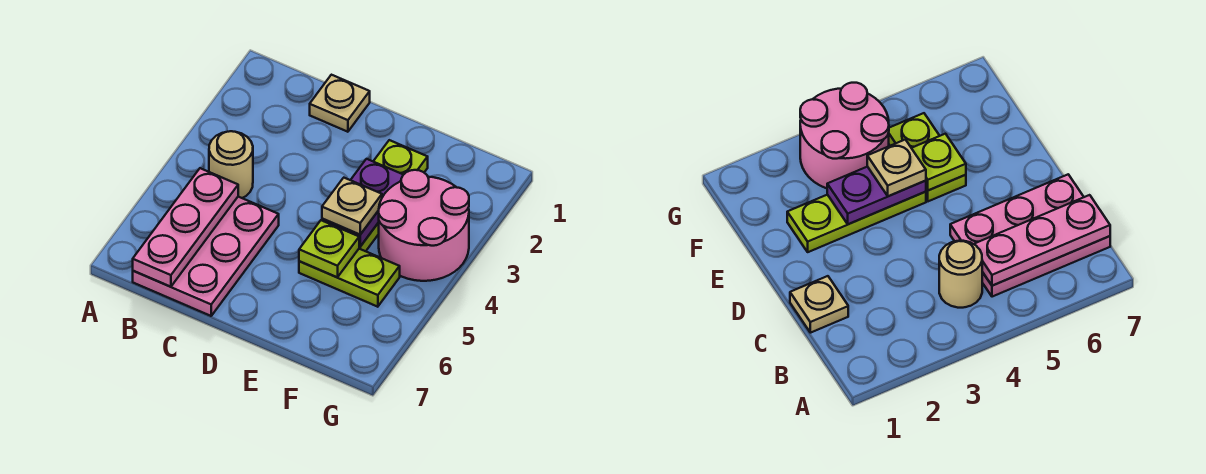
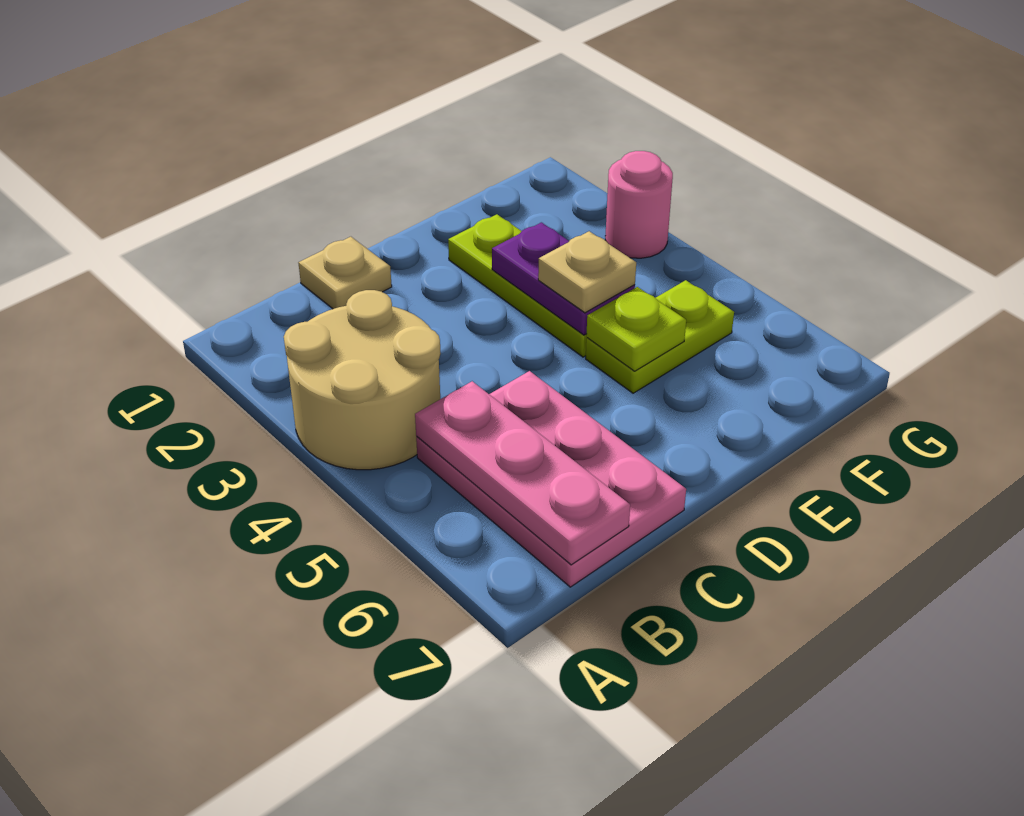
tan 1x1 round brick [209,131,253,198] -> tan 2x2 round brick [284,290,441,470]
pink 2x2 round brick [378,170,469,281] -> pink 1x1 round brick [605,151,673,258]

